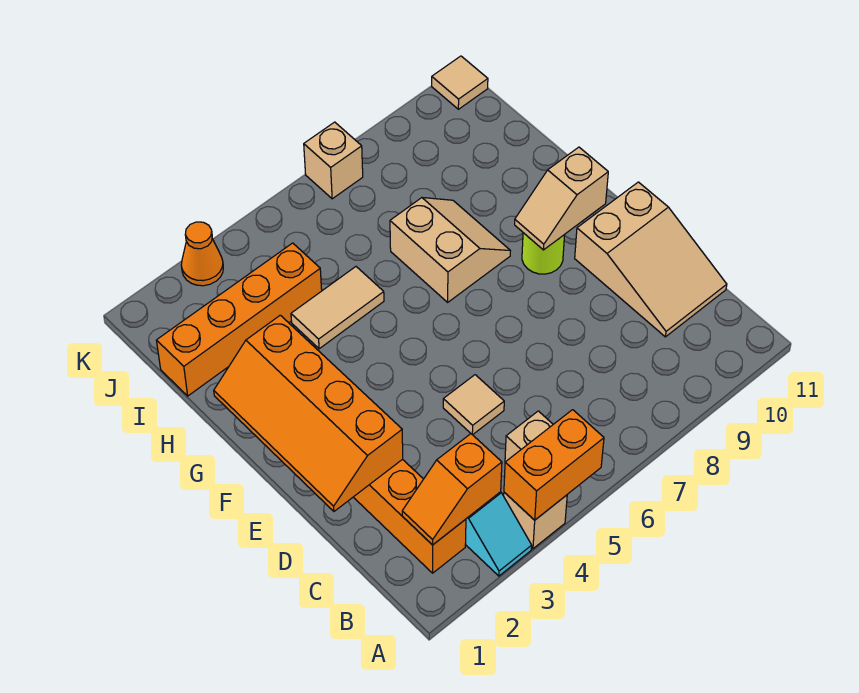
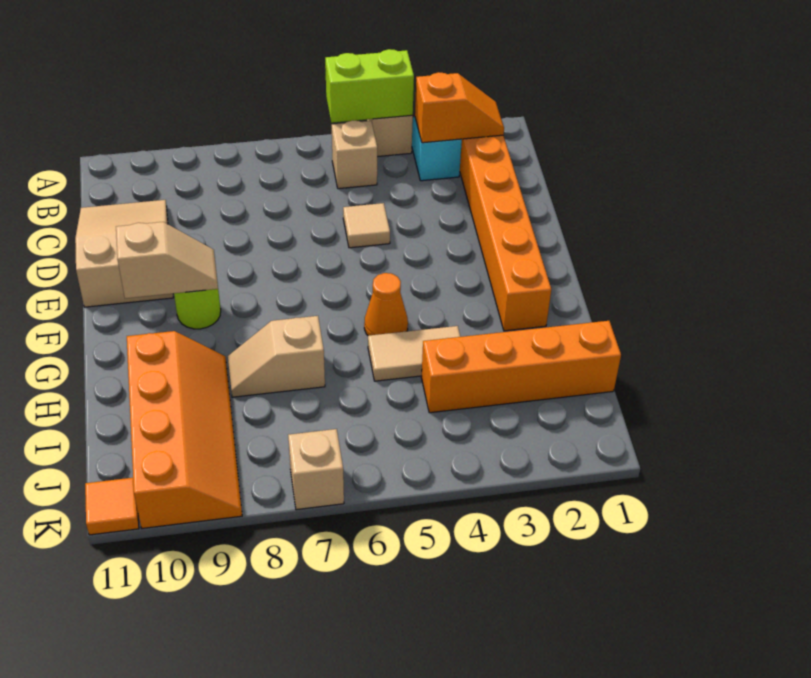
orange 1x2 brick [504,410,604,520] -> lime 1x2 brick [325,49,414,123]
orange 2x4 slope [214,315,403,511] -> orange 2x4 slope moved to [127,331,242,528]
tan 2x2 slope [390,198,510,302] -> tan 1x2 slope [228,316,325,397]
orange 1x1 cone [181,222,223,286] -> orange 1x1 cone moved to [364,273,408,336]
tan 1x1 tile [432,56,488,109] -> orange 1x1 tile [85,478,139,535]

